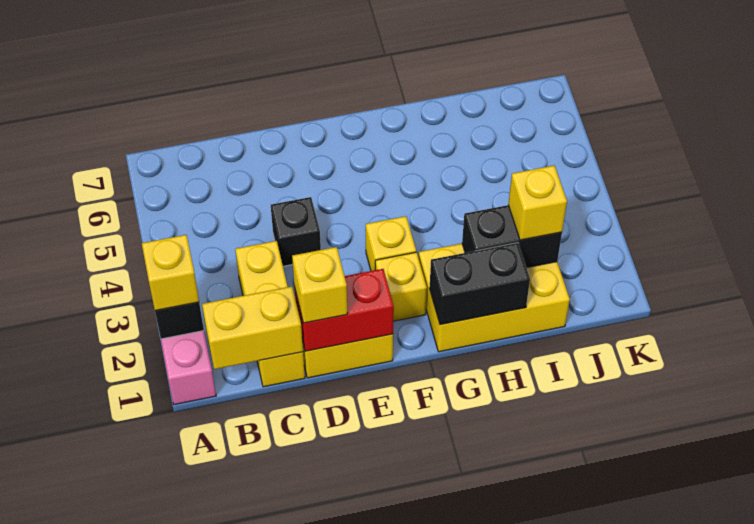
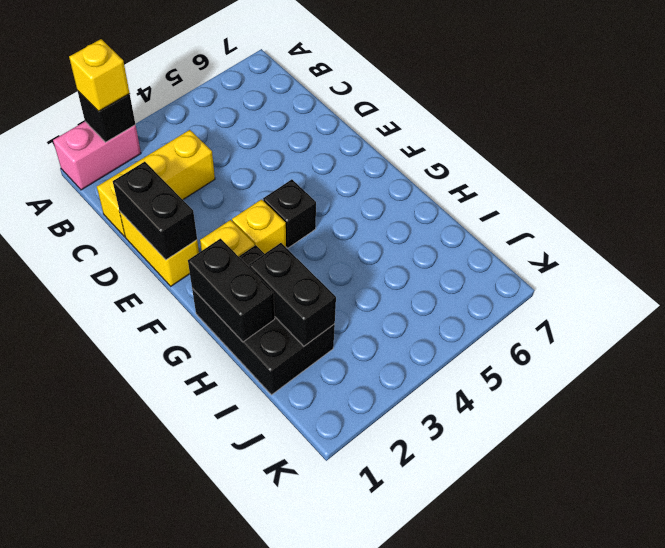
yellow 1x2 brick [202,286,303,369] -> none
red 1x2 brick [295,269,394,351] -> black 1x2 brick [113,162,197,260]
yellow 1x1 brick [292,247,347,323] -> none
black 1x1 brick [271,197,321,266] -> black 1x1 brick moved to [263,179,316,248]
yellow 2x3 brick [419,244,570,352] -> black 2x3 brick [192,245,335,395]
yellow 1x1 brick [508,165,567,240] -> none

